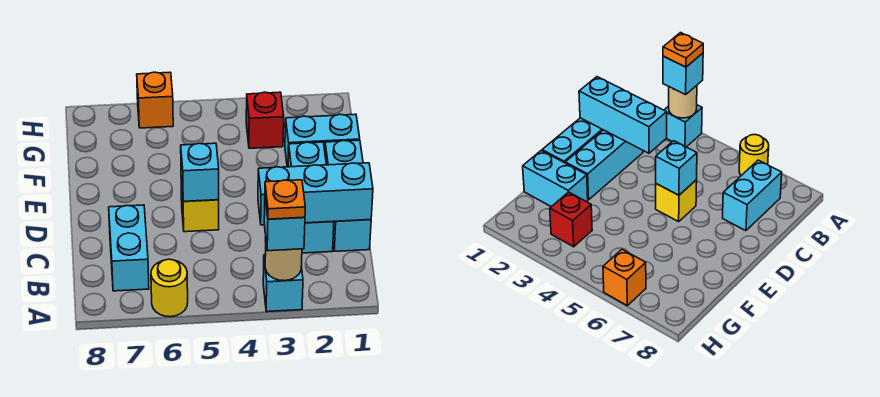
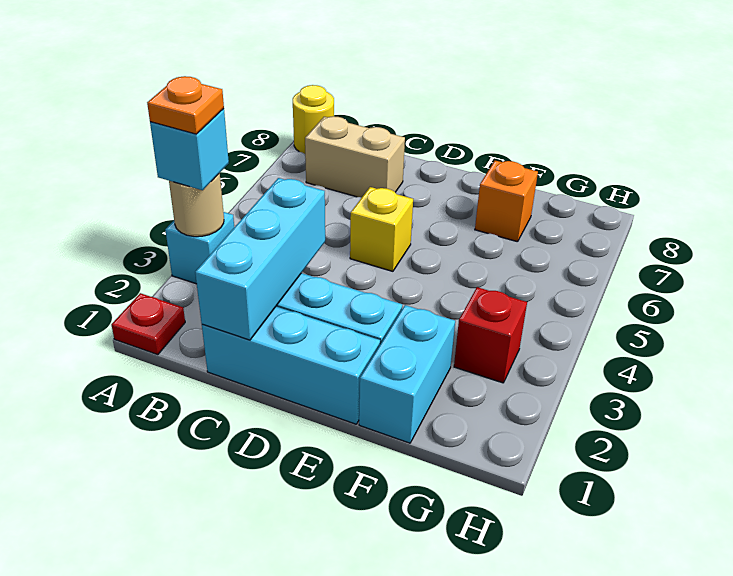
none -> red 1x1 plate [111,293,185,355]
yellow 1x1 round brick [151,259,188,317] -> yellow 1x1 round brick moved to [293,85,334,154]
cyan 1x2 brick [109,205,149,291] -> tan 1x2 brick [305,116,405,198]
cyan 1x1 brick [181,143,219,201] -> none
orange 1x1 brick [137,72,173,128] -> orange 1x1 brick moved to [475,161,538,242]

